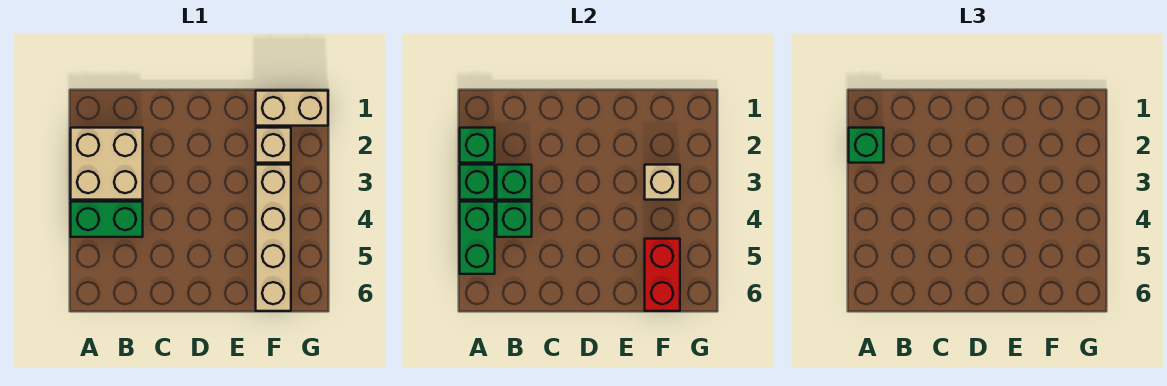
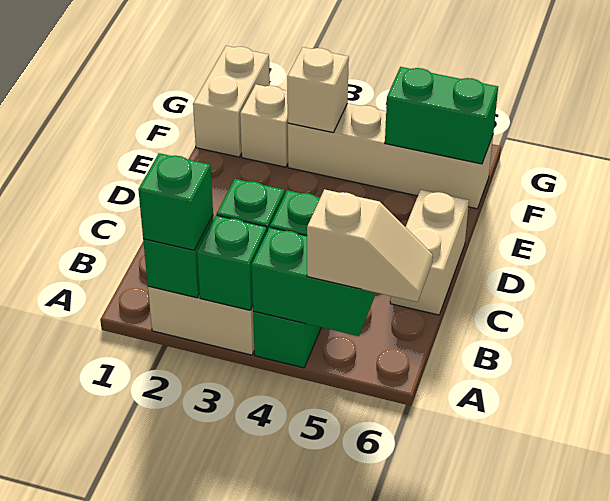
none -> tan 1x2 slope [307,189,433,302]
none -> tan 1x2 brick [390,190,469,315]
red 1x2 brick [645,239,680,311] -> green 1x2 brick [385,67,498,164]

